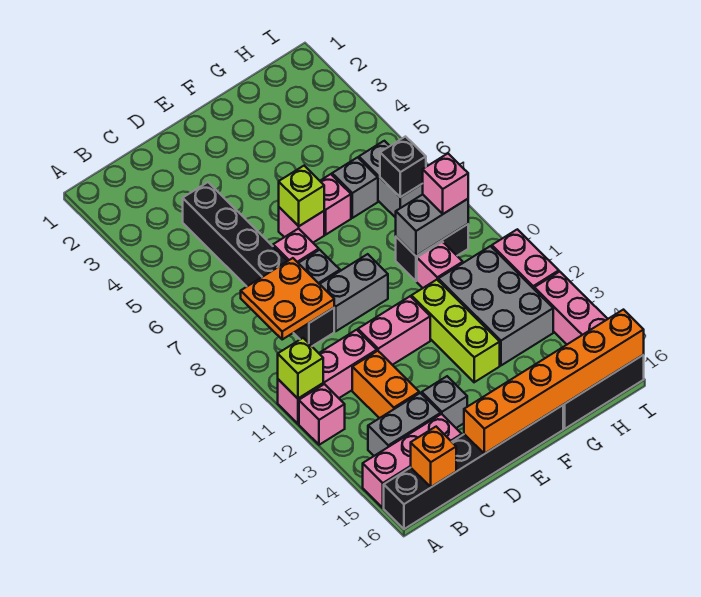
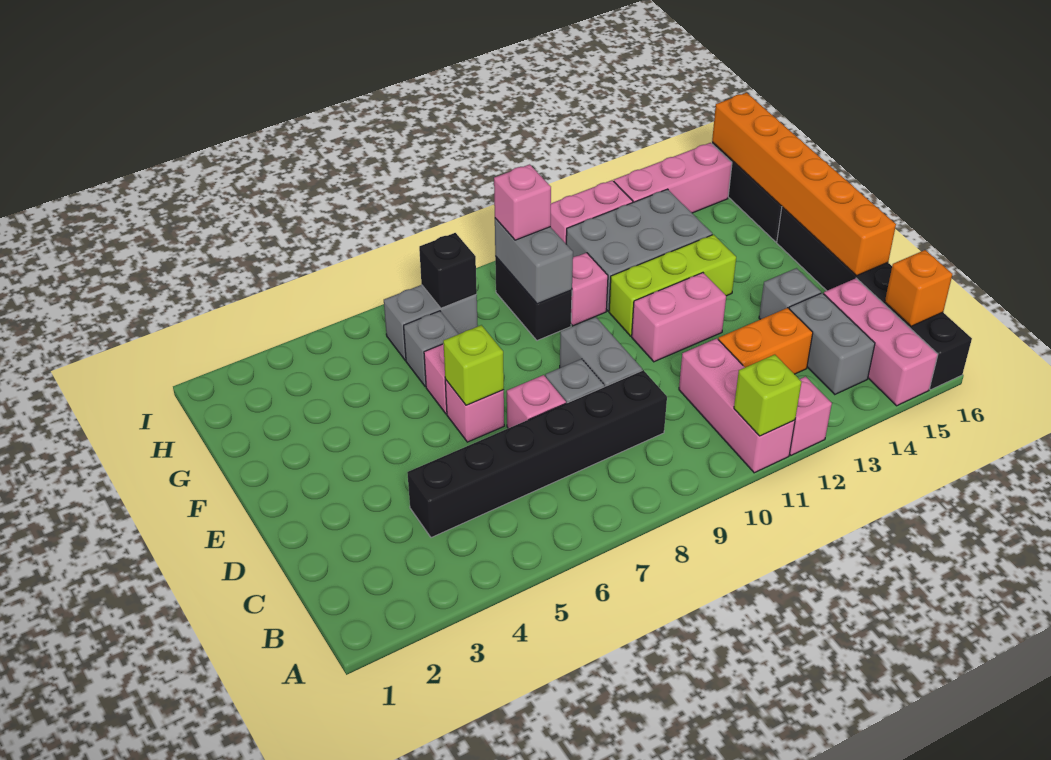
orange 2x2 plate [241,258,334,339] -> none
pink 1x2 brick [358,296,430,365] -> pink 1x2 brick turned to [632,273,726,362]

